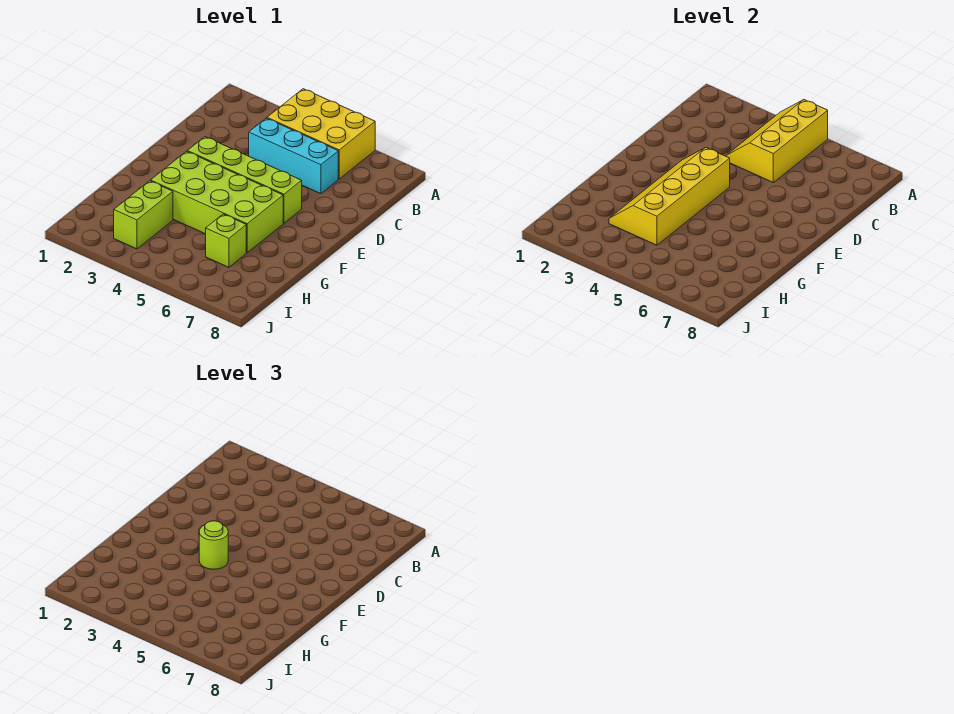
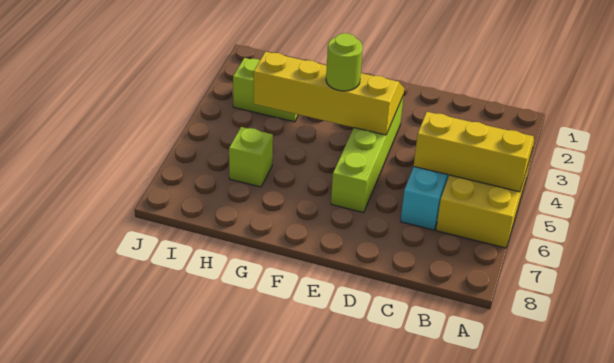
lime 2x4 brick [151,151,283,253] -> none

